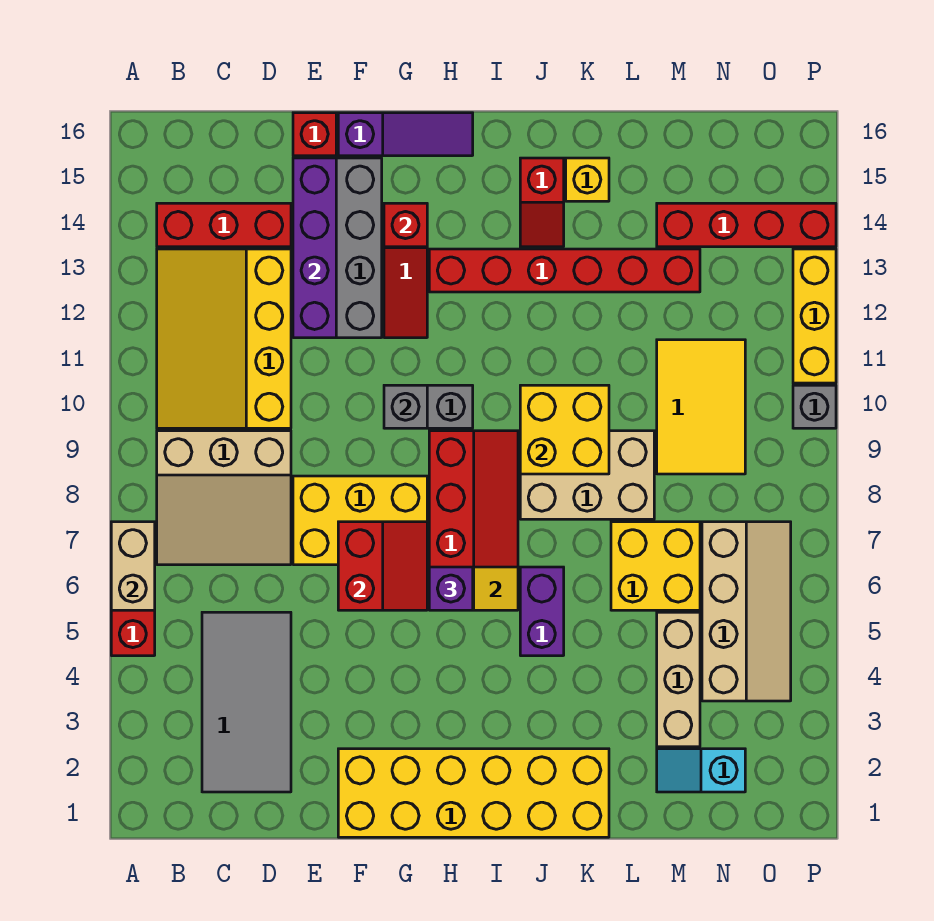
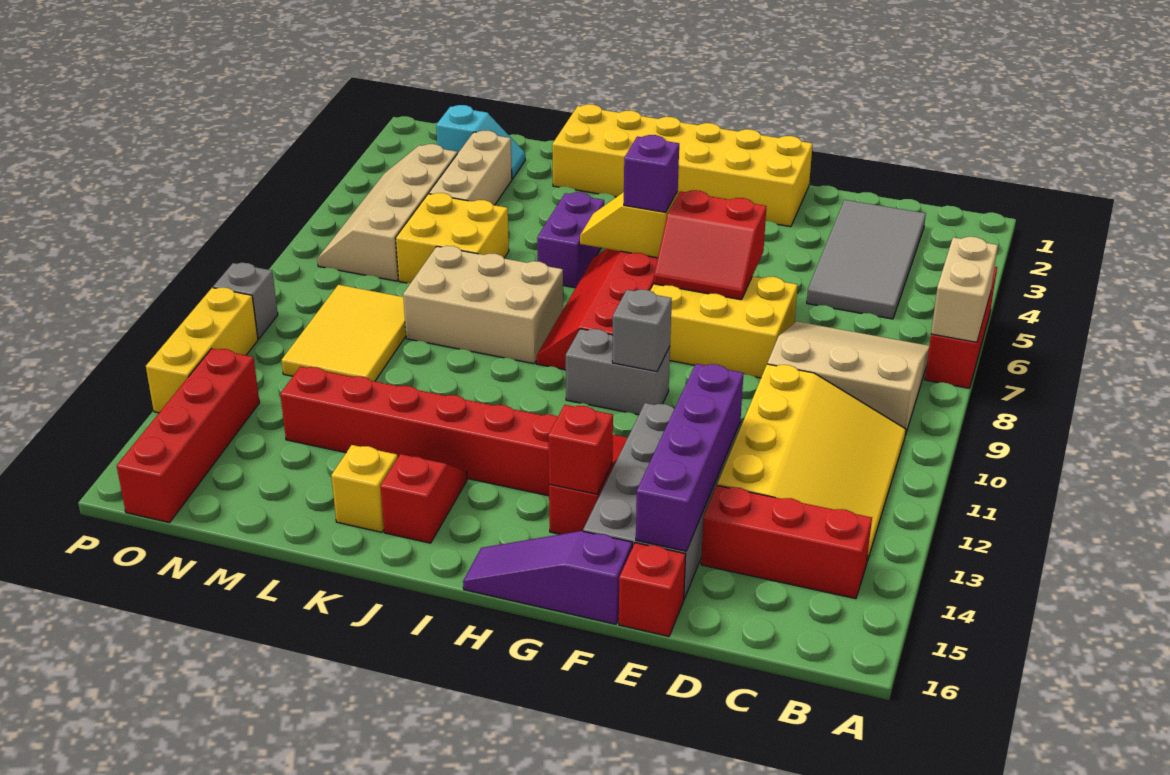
red 2x2 slope [338,522,427,610] -> red 2x2 slope turned to [654,190,766,300]
yellow 2x2 brick [520,385,609,474] -> none
red 1x4 brick [657,203,836,247] -> red 1x4 brick turned to [117,349,260,523]

